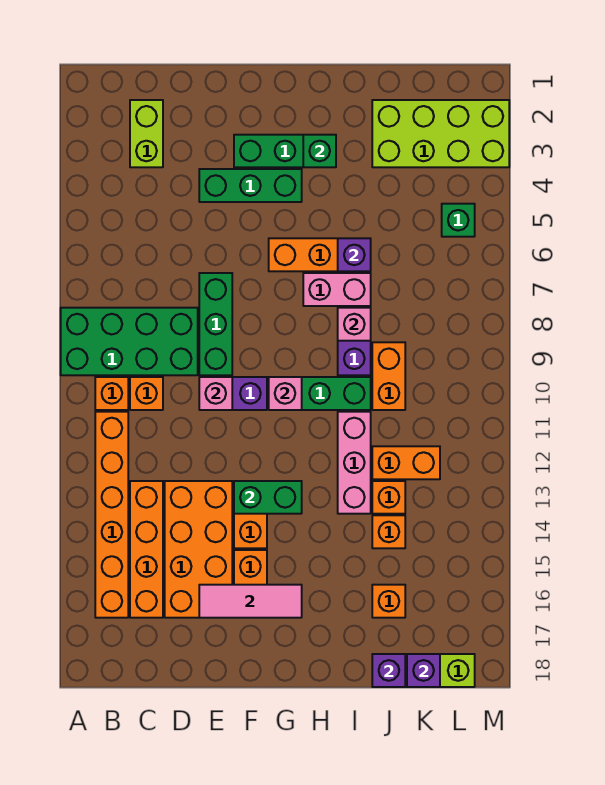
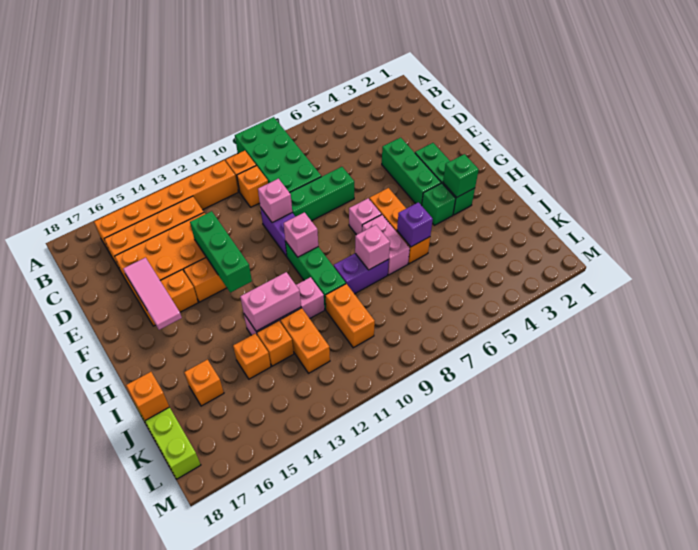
lime 1x2 brick [130,100,163,167] -> none
green 1x2 brick [234,481,302,514] -> green 1x3 brick [190,211,252,293]
none -> pink 1x1 brick [349,198,381,235]
none -> pink 1x2 brick [240,272,301,331]
lime 2x4 brick [372,100,509,167] -> none
orange 1x2 brick [372,342,405,410] -> orange 1x2 brick turned to [325,284,375,348]
purple 1x1 brick [372,654,405,687] -> orange 1x1 brick [126,372,169,421]
purple 1x1 brick [407,654,440,687] -> none
green 1x1 brick [442,204,475,237] -> green 1x1 brick moved to [422,183,455,225]

